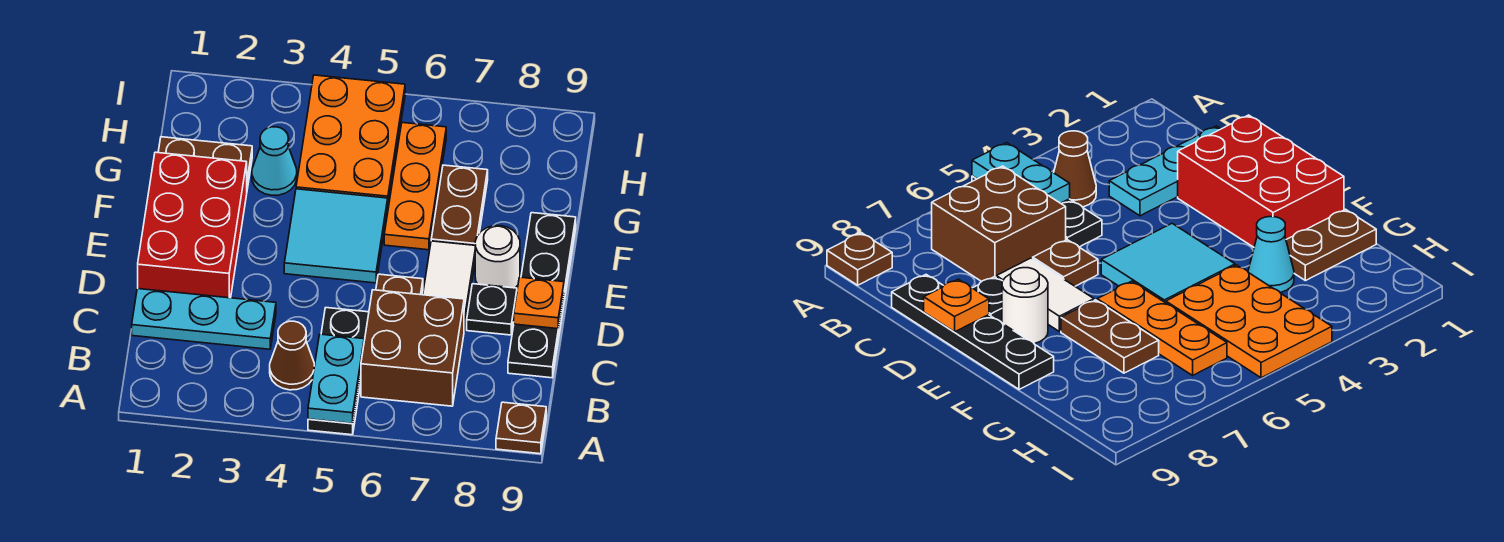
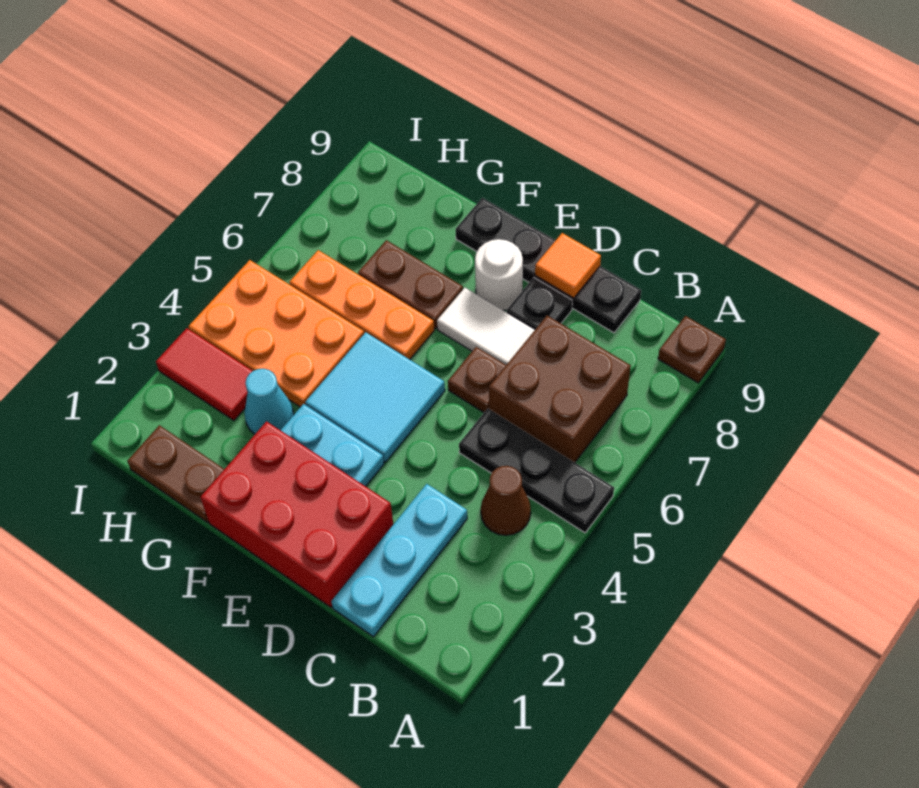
cyan 1x2 plate [308,334,364,424] -> cyan 1x2 plate moved to [281,404,384,486]
orange 1x1 plate [514,277,564,329] -> orange 1x1 tile [535,233,601,298]
brown 1x2 plate [158,137,252,189] -> brown 1x2 plate turned to [127,425,224,522]
none -> red 1x2 tile [156,328,252,420]

